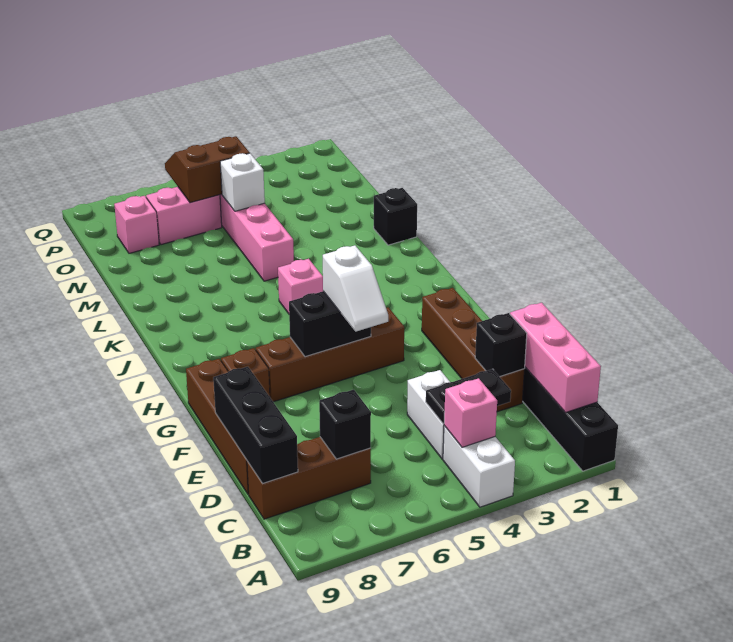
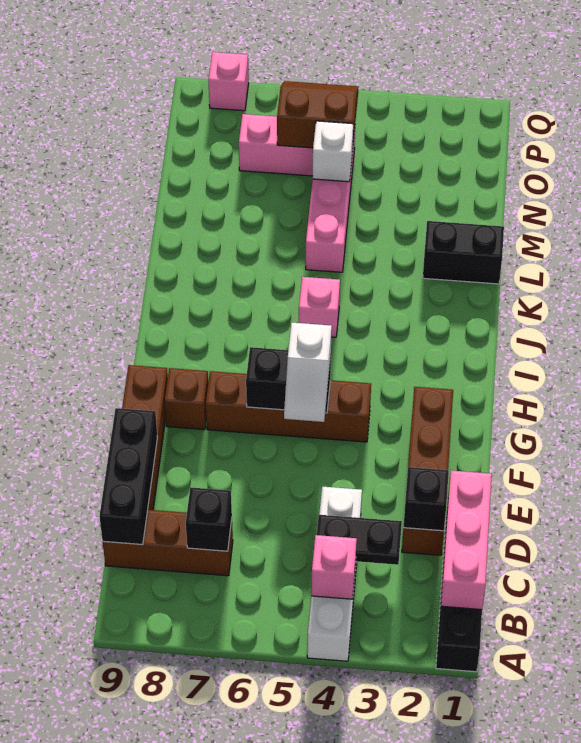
black 1x1 brick [374,188,417,245] -> black 1x2 brick [423,221,504,284]
pink 1x1 brick [114,196,159,253] -> pink 1x1 brick moved to [208,52,249,111]

